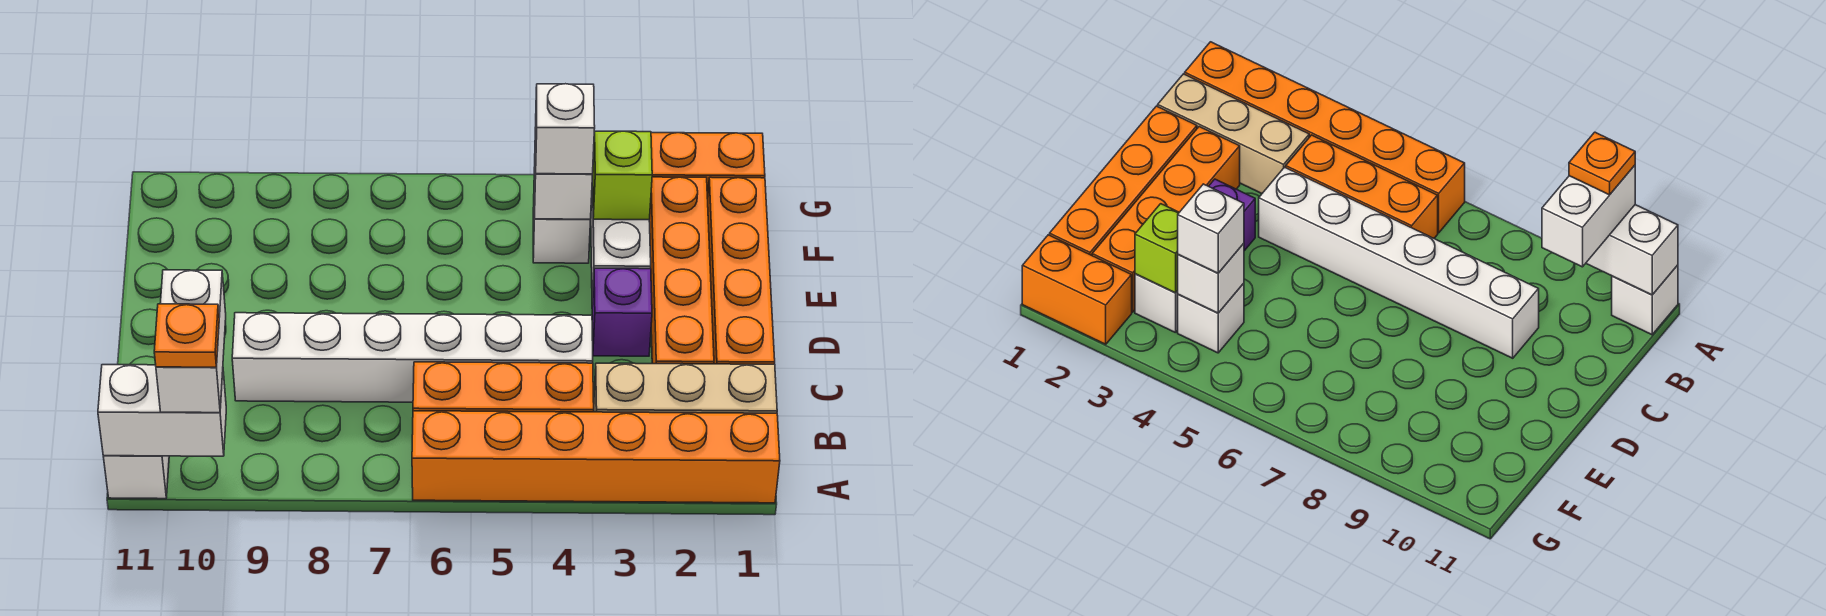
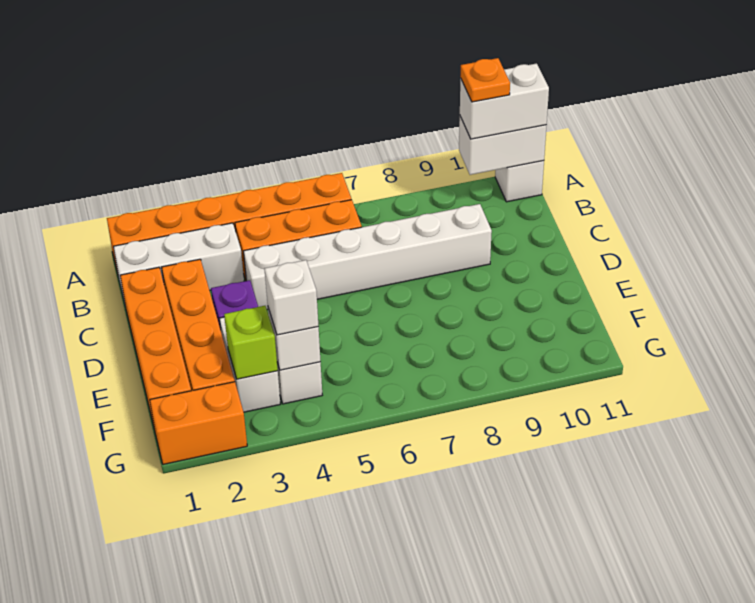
white 1x2 brick [156,270,226,413] -> white 1x2 brick turned to [460,63,549,139]
tan 1x3 brick [594,363,777,413] -> white 1x3 brick [113,223,244,303]

